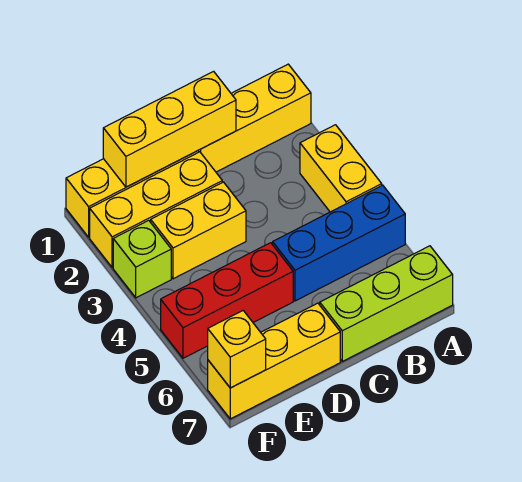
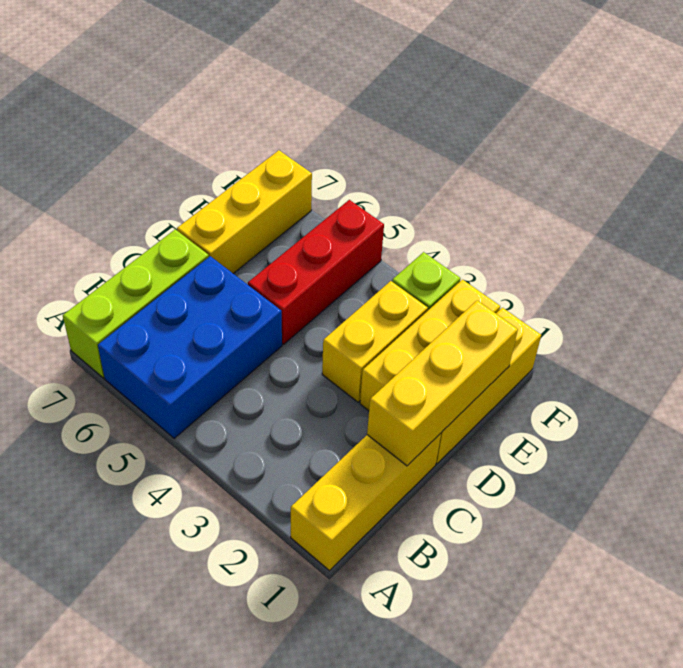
yellow 1x2 brick [300,125,382,212] -> none
blue 1x3 brick [273,185,405,301] -> blue 2x3 brick [98,256,282,438]
yellow 1x1 brick [208,311,266,388] -> none

